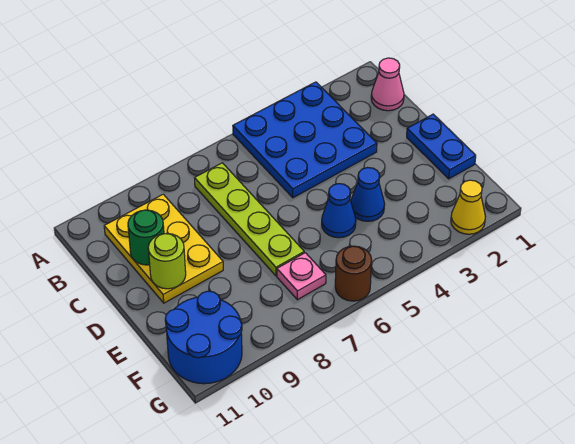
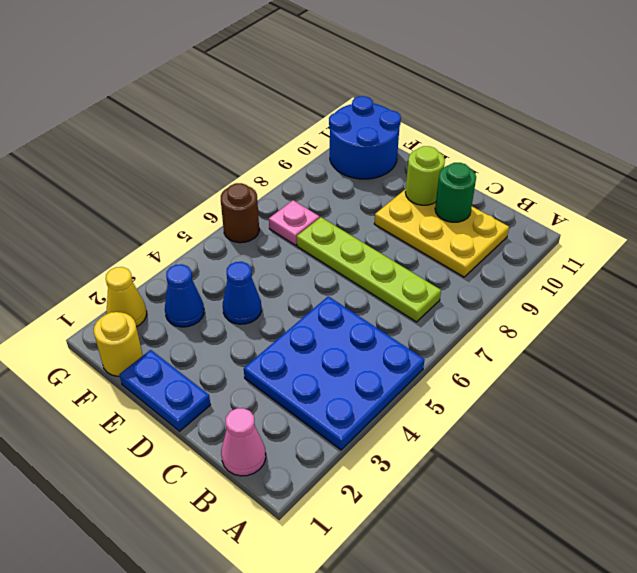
blue 1x1 cone [322,184,356,238] -> blue 1x1 cone moved to [165,264,204,327]
none -> yellow 1x1 round brick [94,312,143,376]

